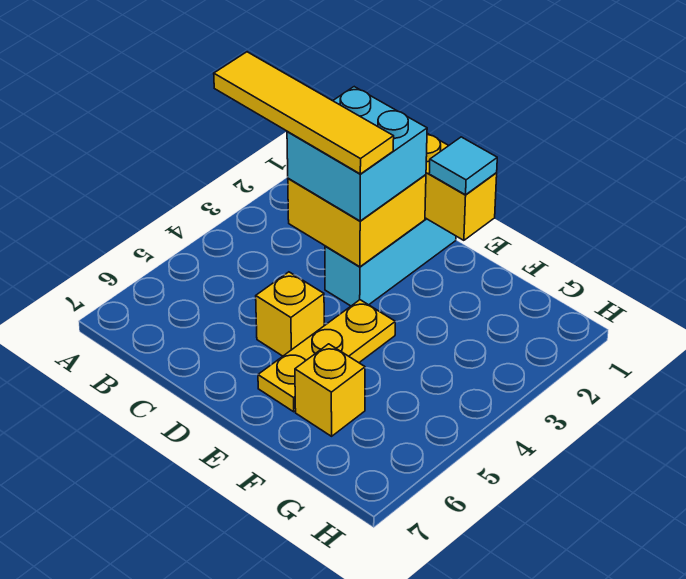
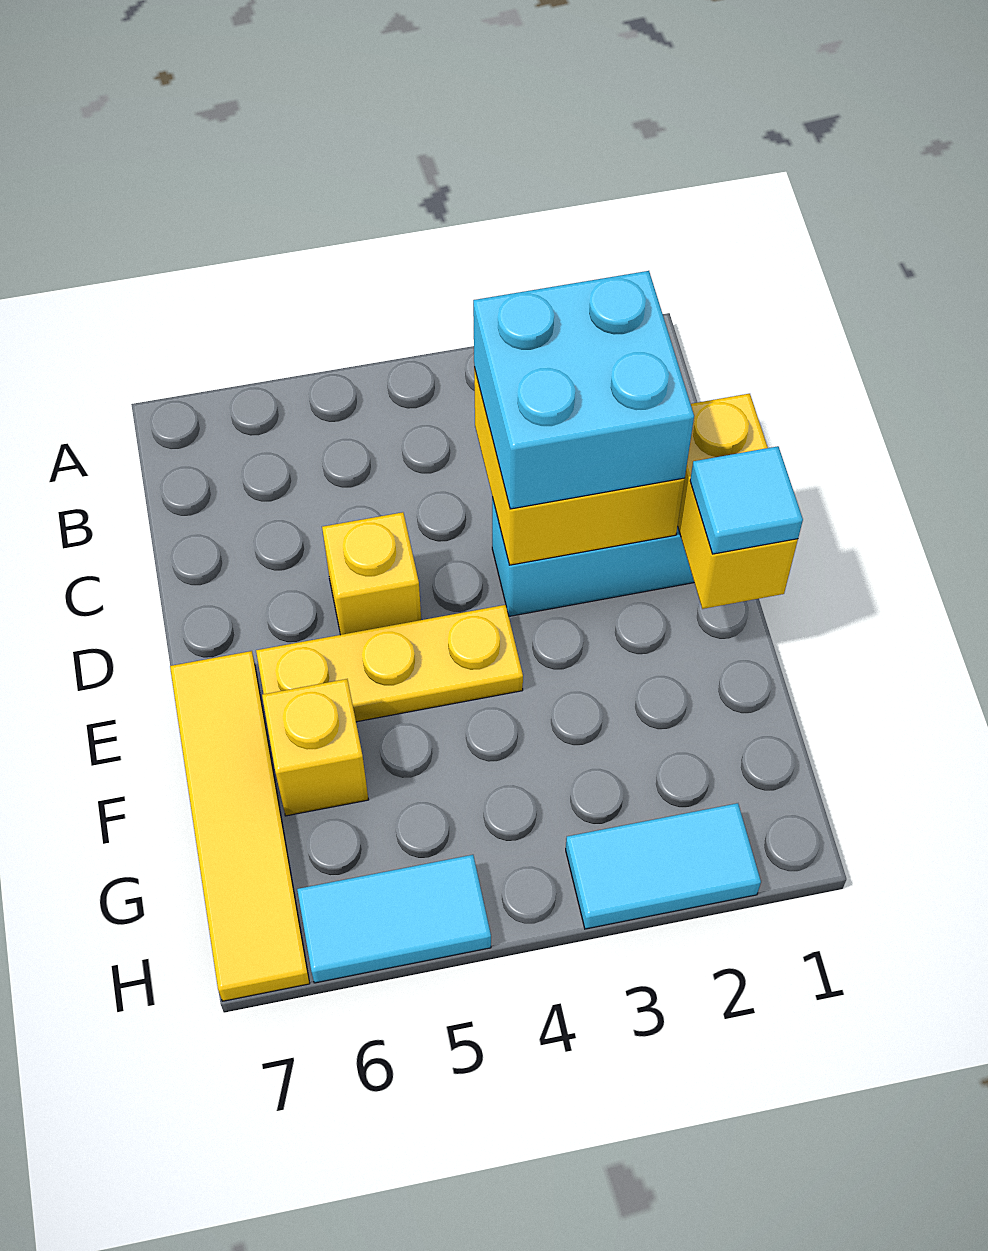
yellow 1x4 tile [214,52,394,174] -> yellow 1x4 tile moved to [170,651,310,1001]
none -> cyan 1x2 tile [566,803,761,929]
none -> cyan 1x2 tile [297,855,491,983]

